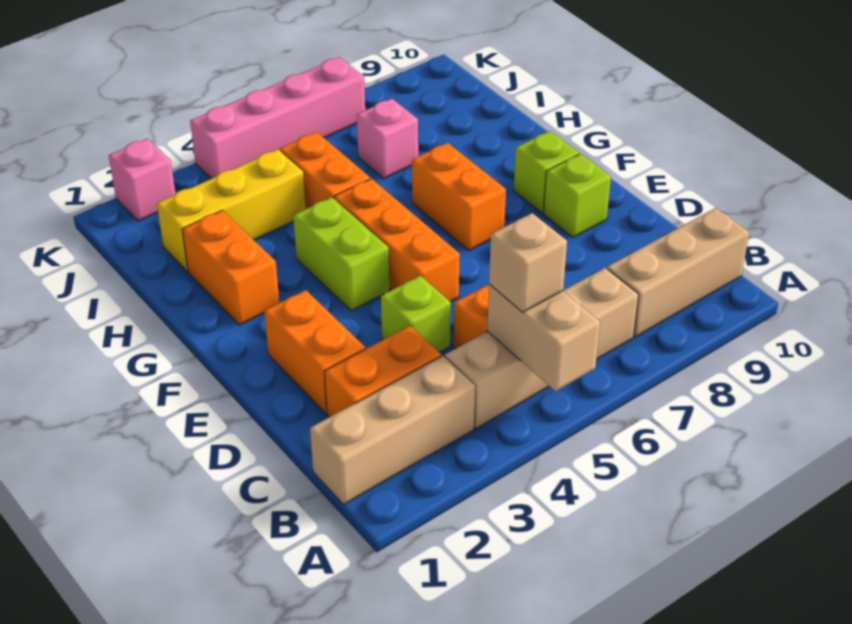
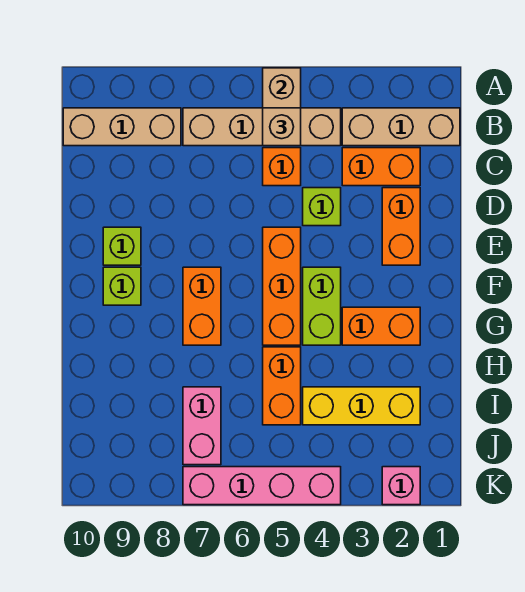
orange 1x2 brick [182,210,279,325] -> orange 1x2 brick turned to [342,307,420,345]
pink 1x1 brick [357,99,418,178] -> pink 1x2 brick [183,387,221,465]

